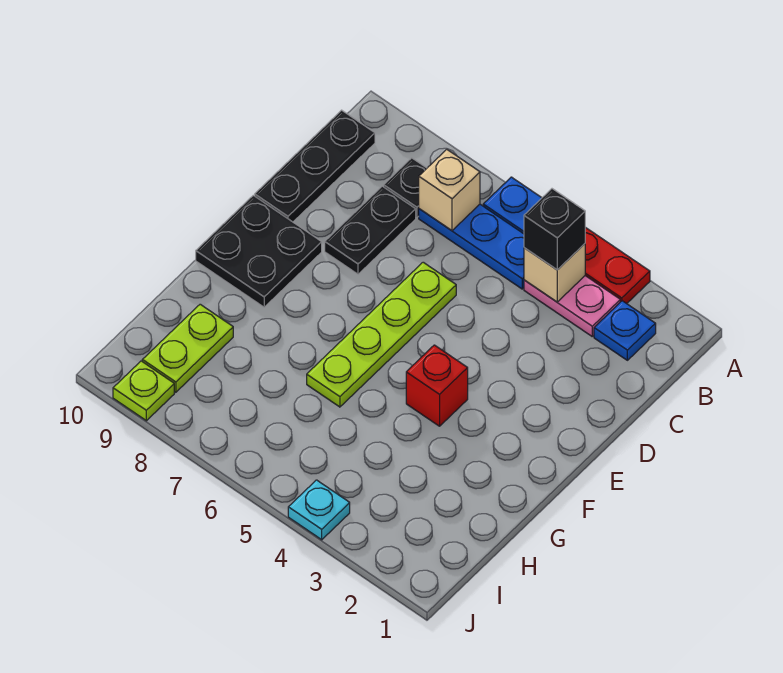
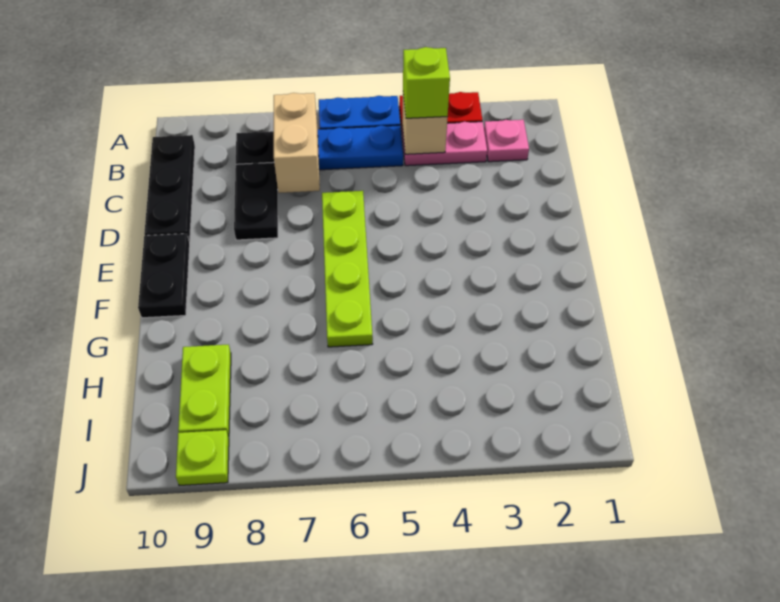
blue 1x1 plate [594,301,656,360] -> pink 1x1 plate [484,120,529,162]
black 1x1 brick [524,189,585,270] -> lime 1x1 brick [403,47,450,118]
tan 1x1 brick [419,149,480,231] -> tan 1x2 brick [274,93,320,193]
black 2x2 plate [196,195,322,307] -> black 1x2 plate [138,234,190,318]
red 1x1 brick [406,345,468,426] -> none
cyan 1x1 plate [288,480,350,540] -> none

